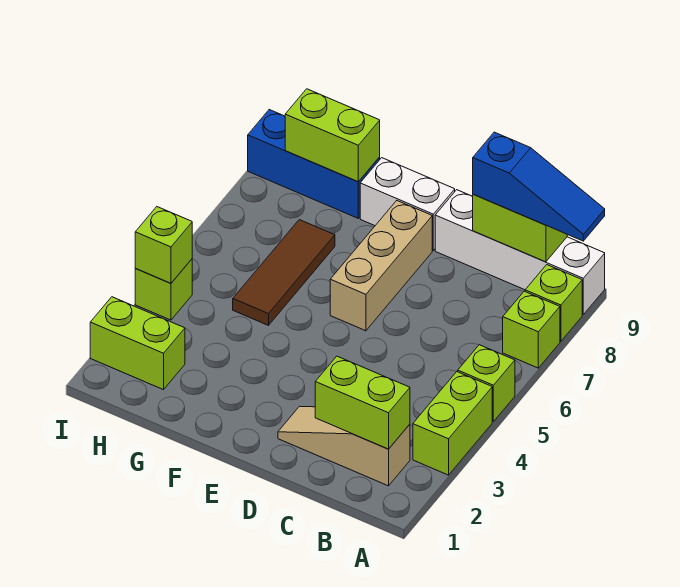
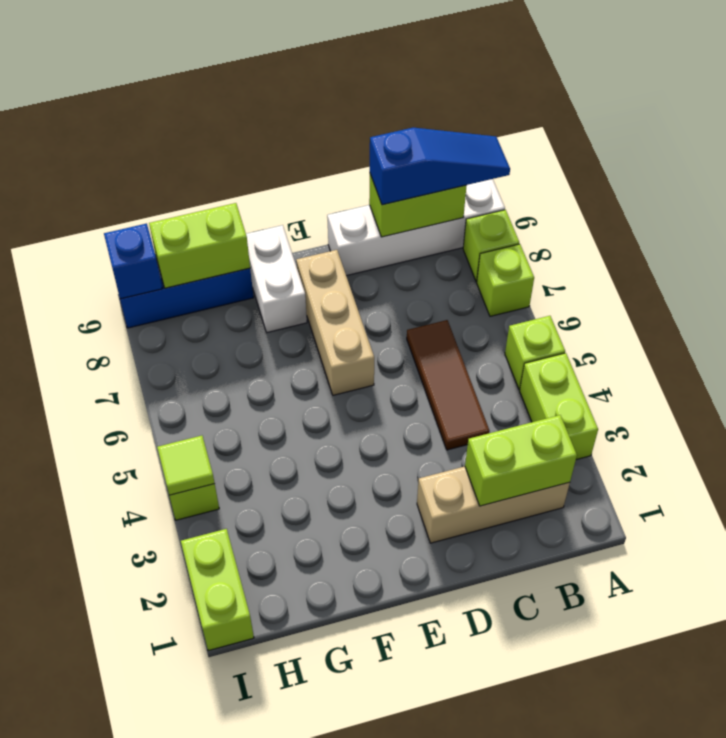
tan 1x3 slope [278,406,410,486] -> tan 1x3 brick [417,466,570,543]
white 1x2 brick [360,158,455,250] -> white 1x2 brick turned to [246,225,307,332]
brown 1x3 tile [233,220,335,325] -> brown 1x3 tile moved to [407,320,490,450]
lime 1x2 brick [90,297,185,390] -> lime 1x2 brick turned to [181,529,254,651]
lime 1x1 brick [135,207,192,283] -> lime 1x1 tile [157,436,215,495]
none -> blue 1x1 brick [104,223,162,299]

